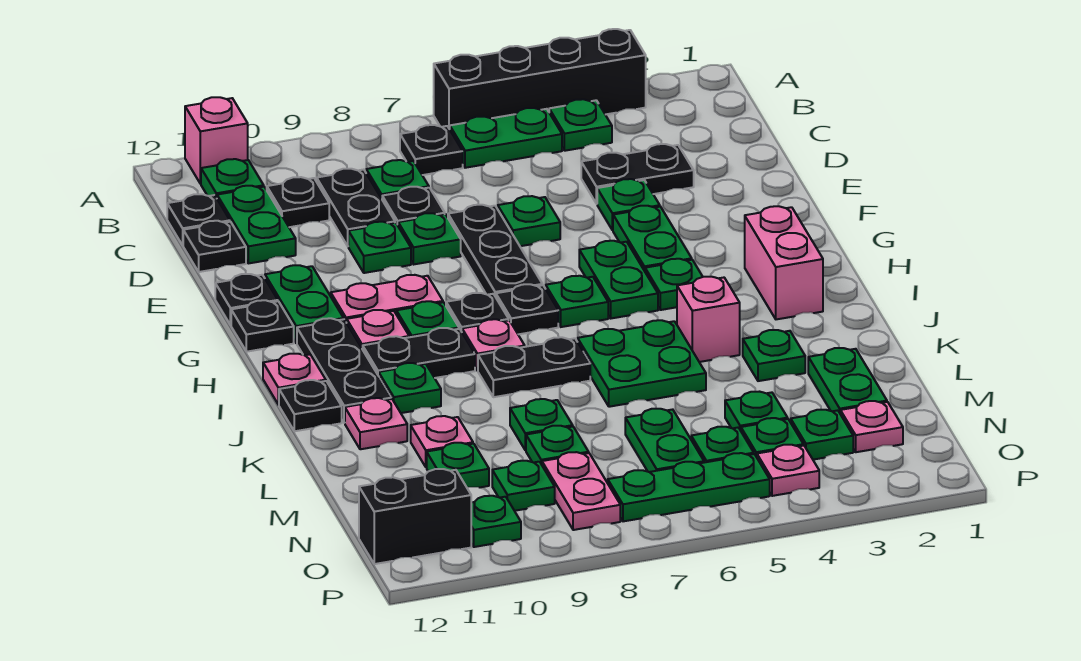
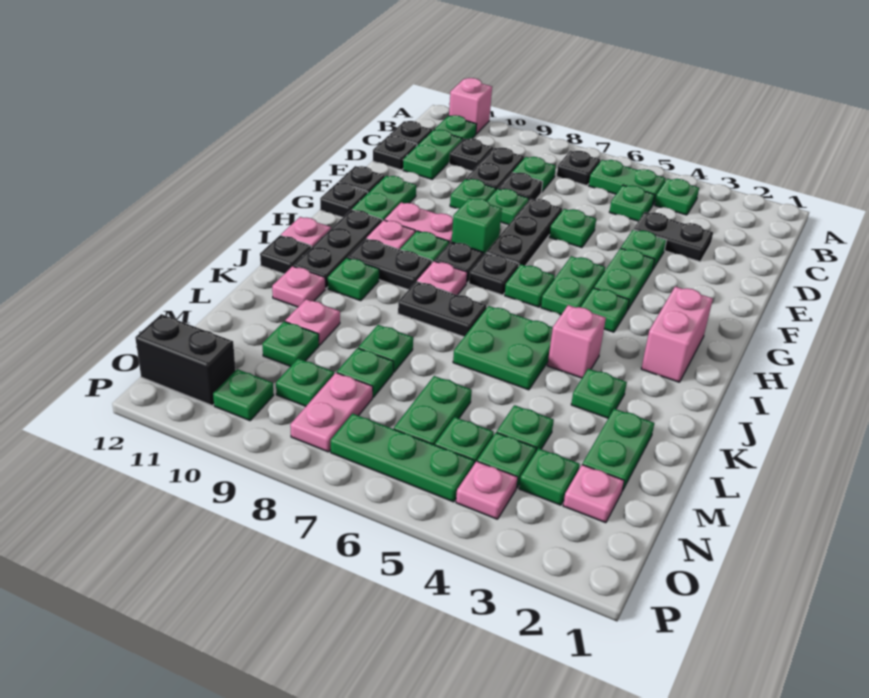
black 1x4 brick [434,29,646,129] -> none
none -> green 1x1 plate [610,185,655,221]
none -> green 1x1 brick [452,198,502,254]

